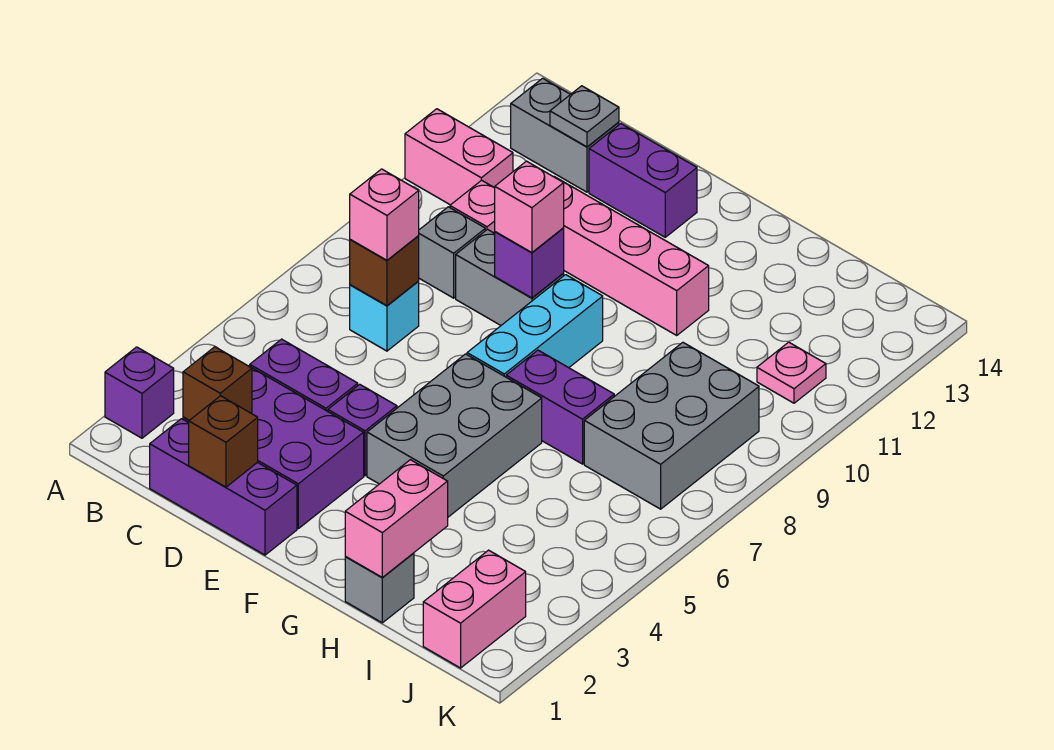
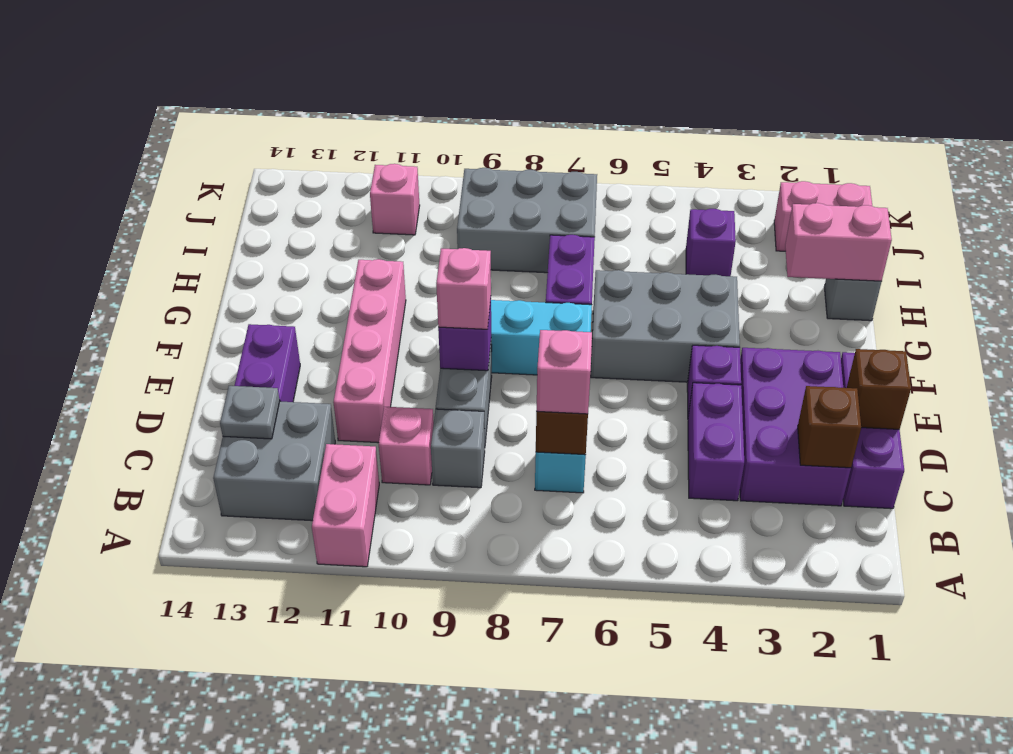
purple 1x1 brick [105,347,174,438] -> purple 1x1 brick moved to [686,209,736,276]
grey 1x2 brick [511,78,619,192] -> grey 2x2 brick [213,401,335,521]
pink 1x1 plate [757,342,826,403] -> pink 1x1 brick [370,164,420,235]

